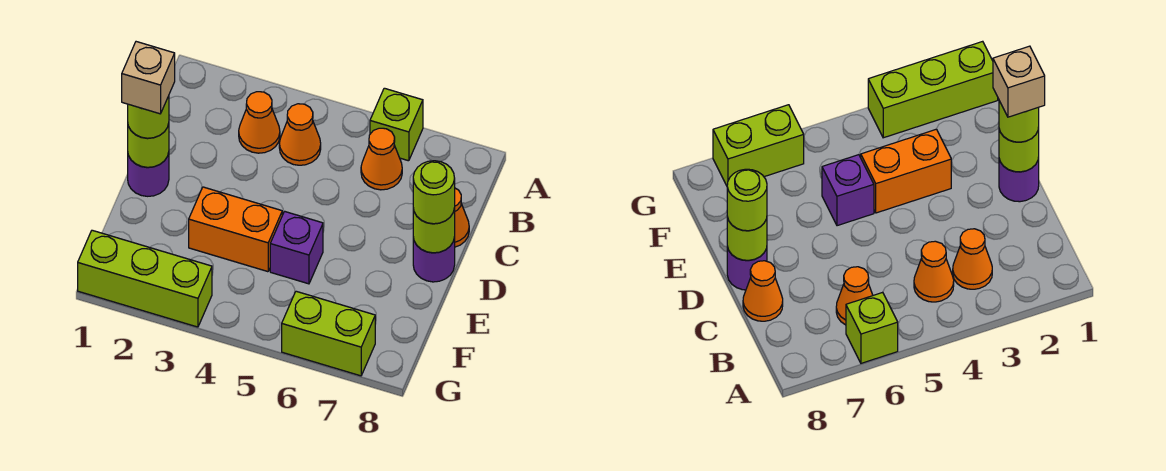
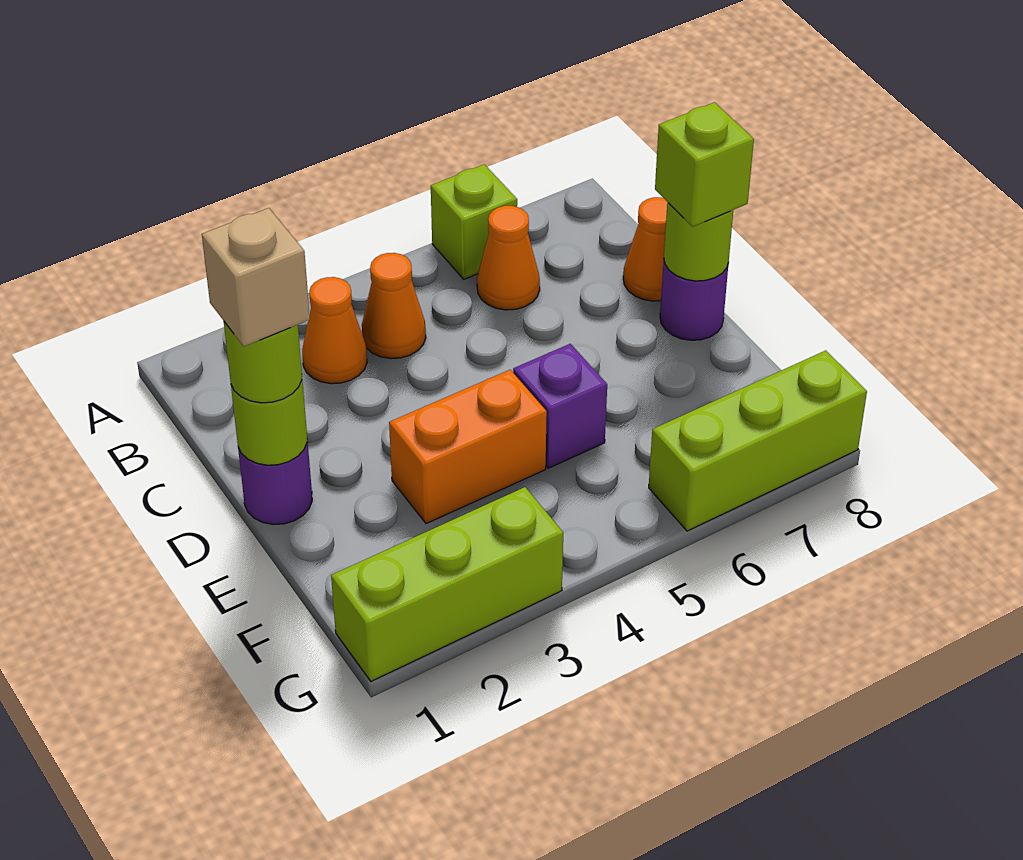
lime 1x1 round brick [413,161,455,224] -> lime 1x1 brick [655,102,754,227]
lime 1x2 brick [282,291,375,376] -> lime 1x3 brick [649,350,867,531]

